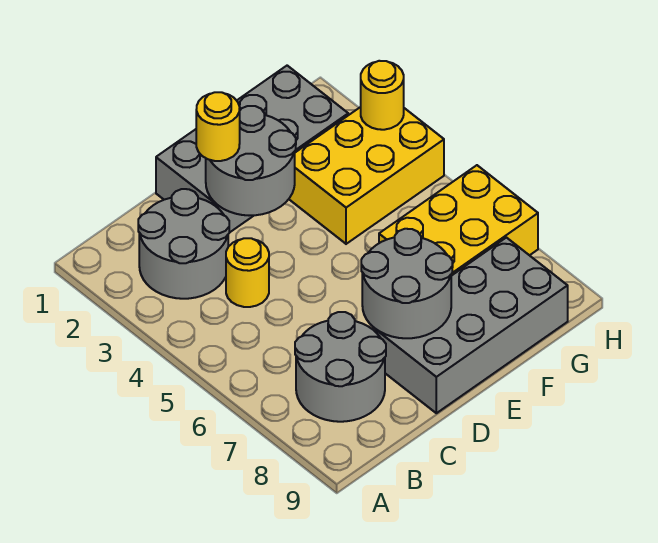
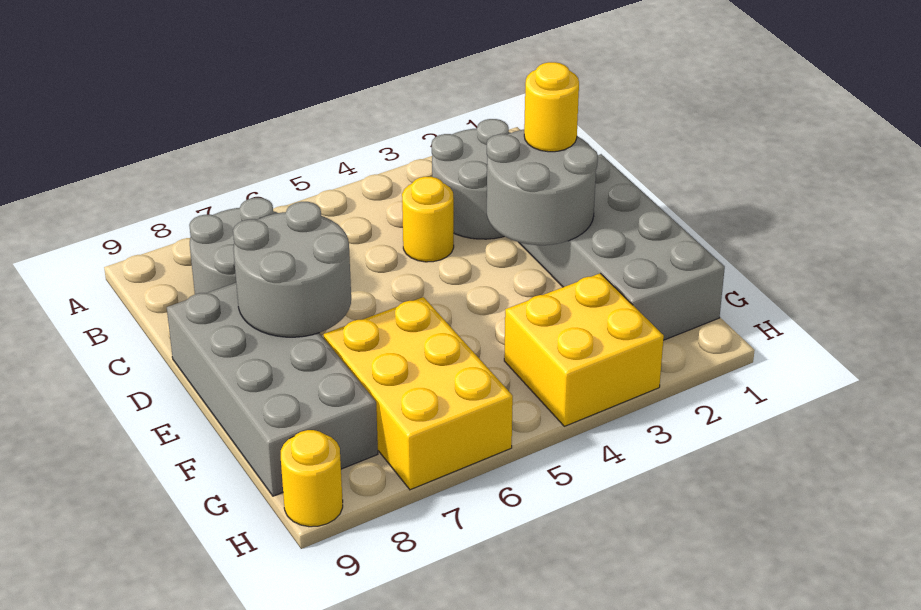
yellow 2x3 brick [289,107,444,244] -> yellow 2x2 brick [504,273,664,426]
yellow 1x1 round brick [361,61,404,130] -> yellow 1x1 round brick moved to [281,430,343,527]

